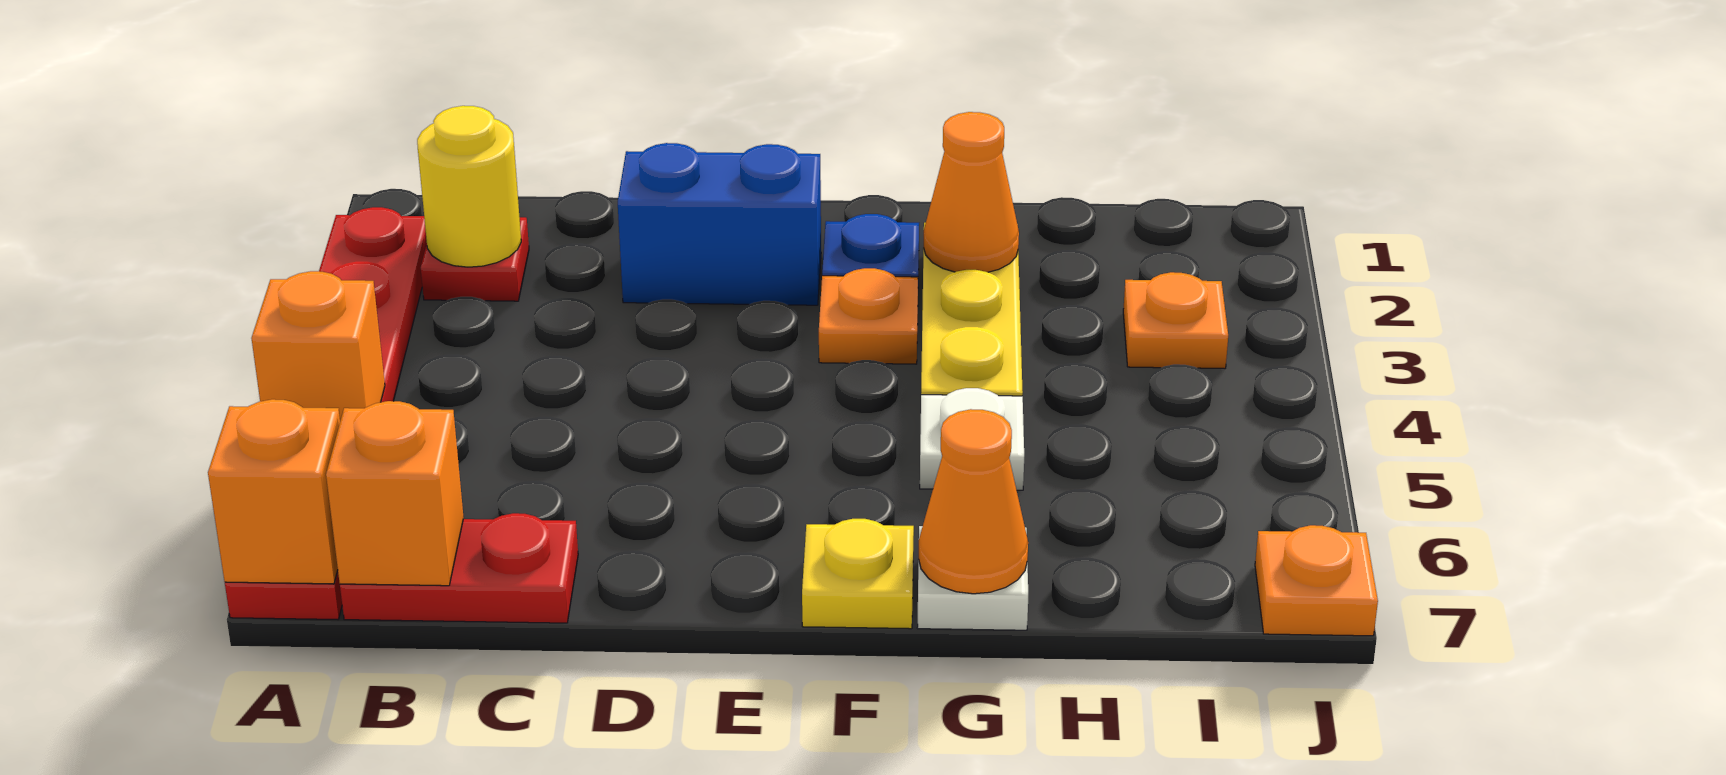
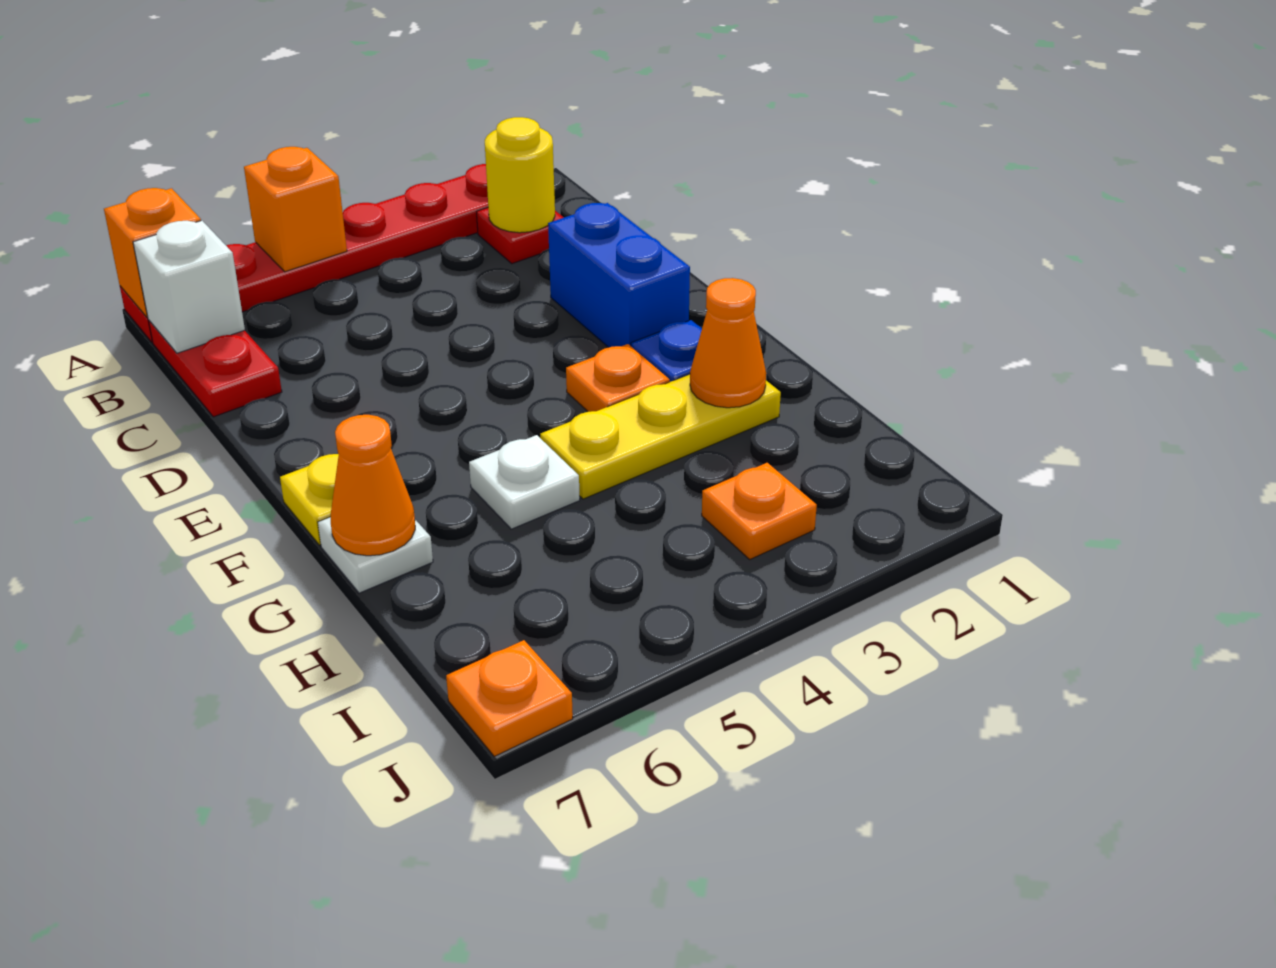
orange 1x1 brick [326,401,464,586] -> white 1x1 brick [133,221,245,353]

